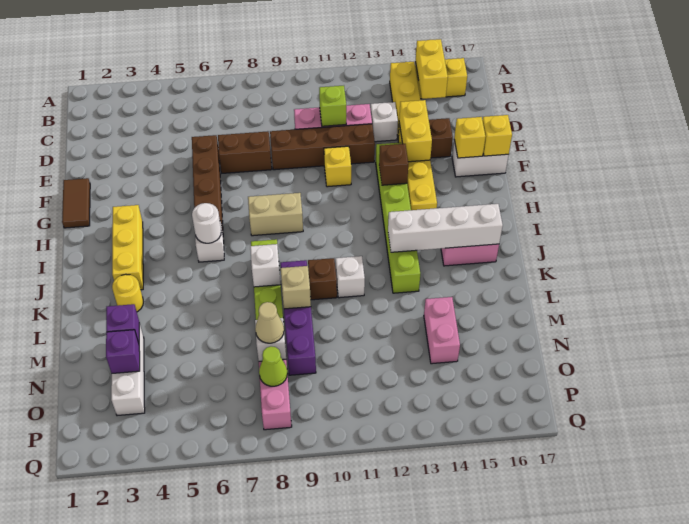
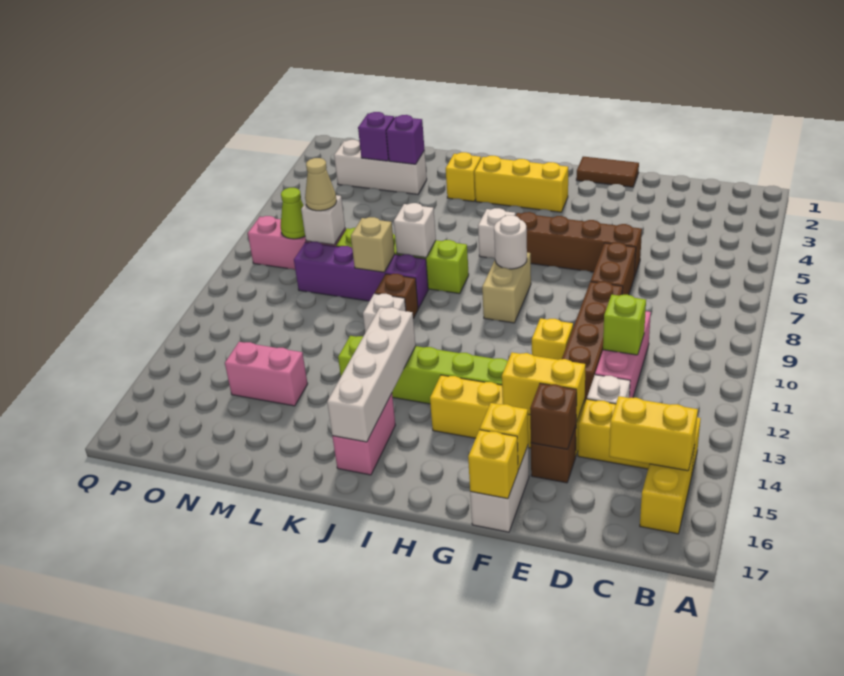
brown 1x1 brick [379,144,408,185] -> brown 1x1 brick moved to [530,383,577,449]
white 1x1 round brick [192,203,221,243] -> white 1x1 round brick moved to [494,215,527,269]
yellow 1x1 round brick [112,274,143,312] -> yellow 1x1 brick [446,152,481,201]

